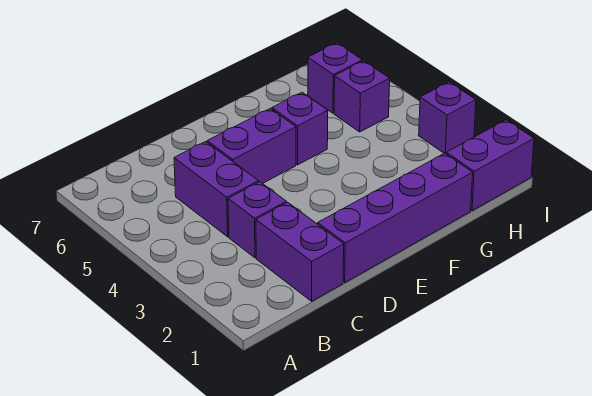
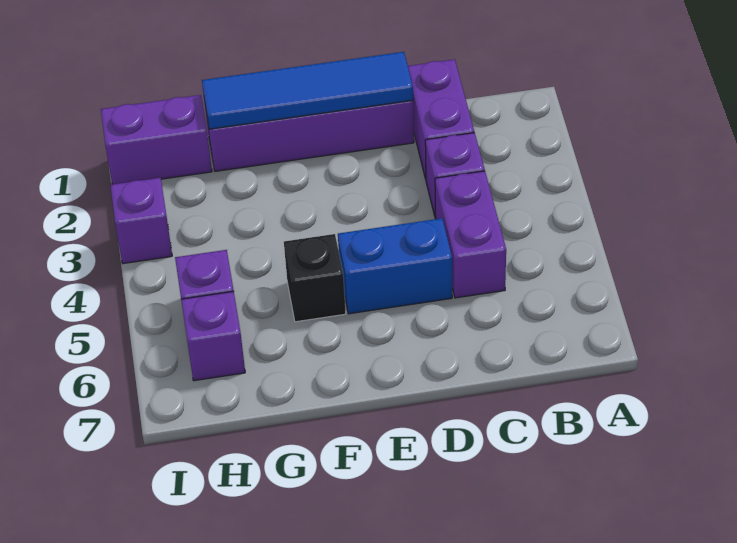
none -> blue 1x4 tile [202,52,413,129]
purple 1x2 brick [207,108,296,184] -> blue 1x2 brick [338,218,452,314]
purple 1x1 brick [272,92,328,165] -> black 1x1 brick [284,234,346,322]

